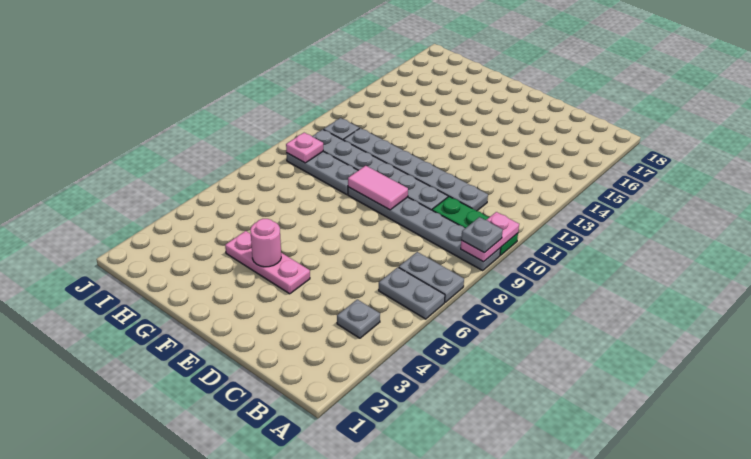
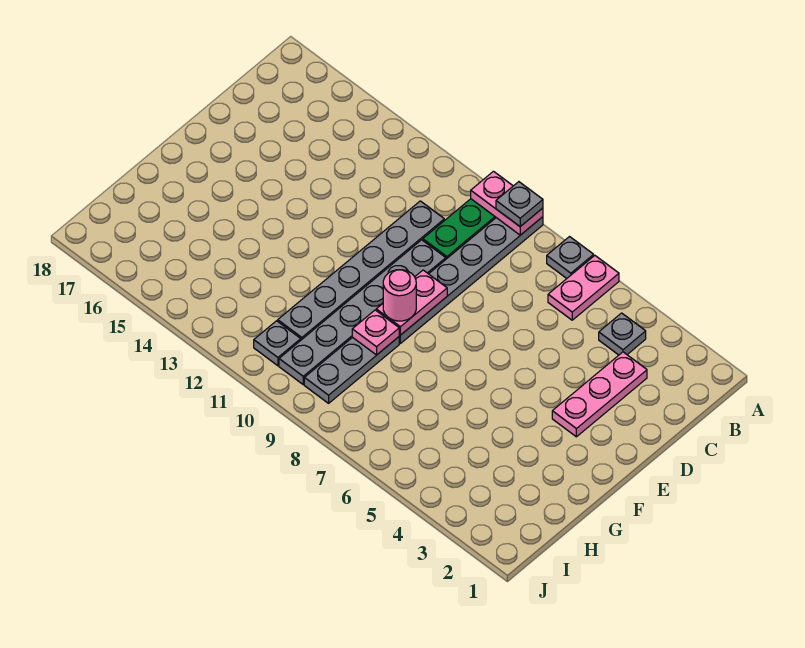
grey 1x2 plate [379,267,445,319] -> pink 1x2 plate [548,256,619,320]
grey 1x2 plate [399,252,464,302] -> grey 1x1 plate [547,237,594,278]
pink 1x3 plate [225,231,310,294] -> pink 1x3 plate moved to [552,352,647,437]
pink 1x2 tile [348,166,408,210] -> pink 1x2 plate [376,270,447,335]
pink 1x1 round brick [250,219,281,267] -> pink 1x1 round brick moved to [383,270,416,321]
pink 1x1 plate [286,133,323,163] -> pink 1x1 plate moved to [352,310,399,355]

